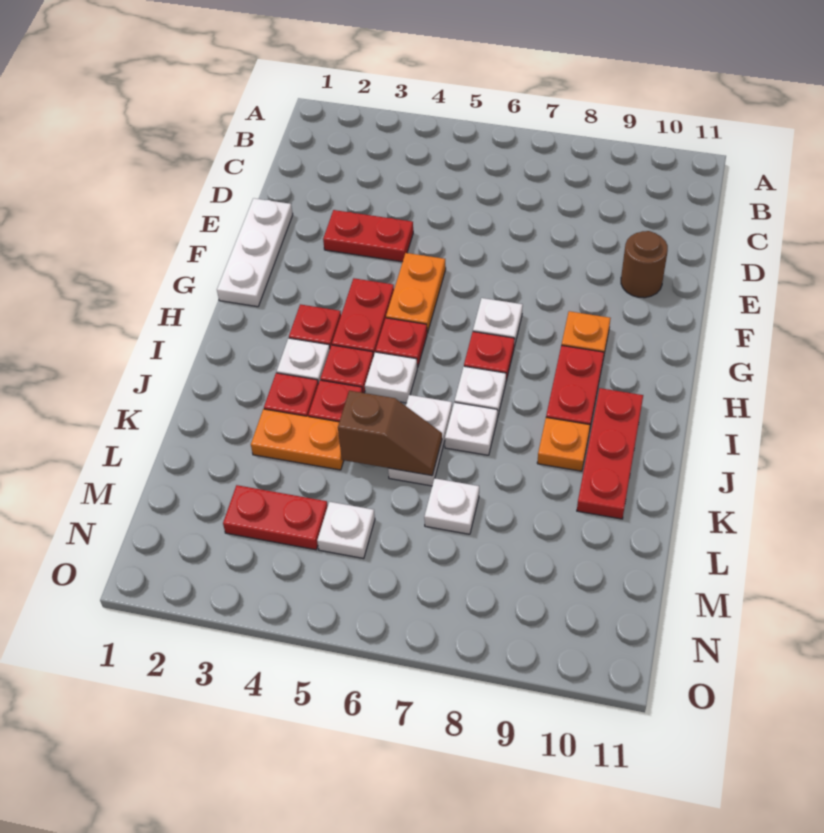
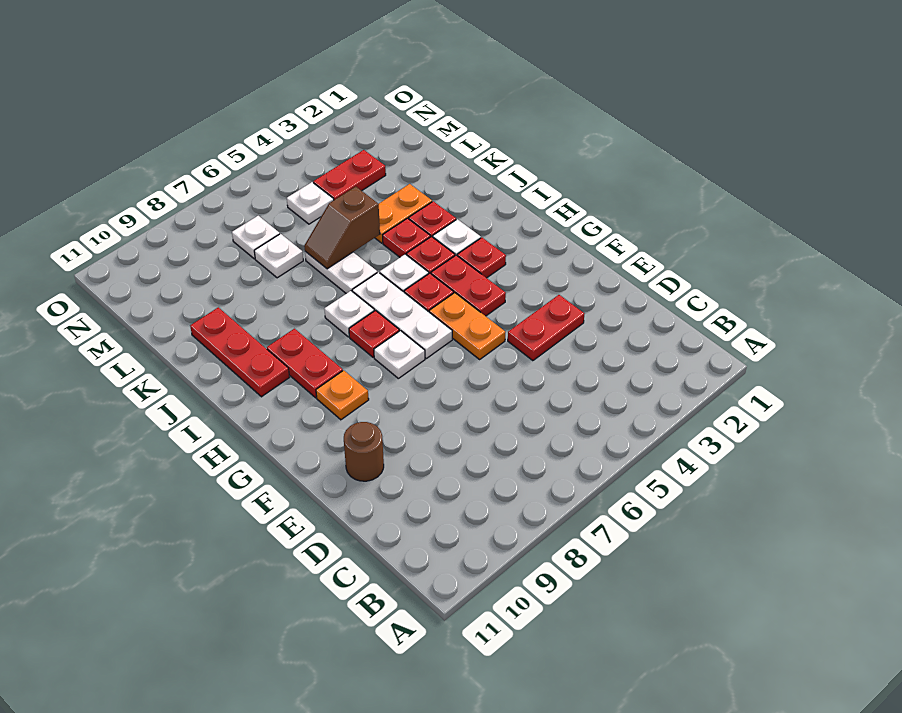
white 1x3 plate [217,198,293,307] -> white 1x3 plate moved to [352,272,452,358]
white 1x1 plate [445,402,497,455] -> white 1x1 plate moved to [232,216,280,259]
orange 1x1 plate [537,417,590,471] -> none

